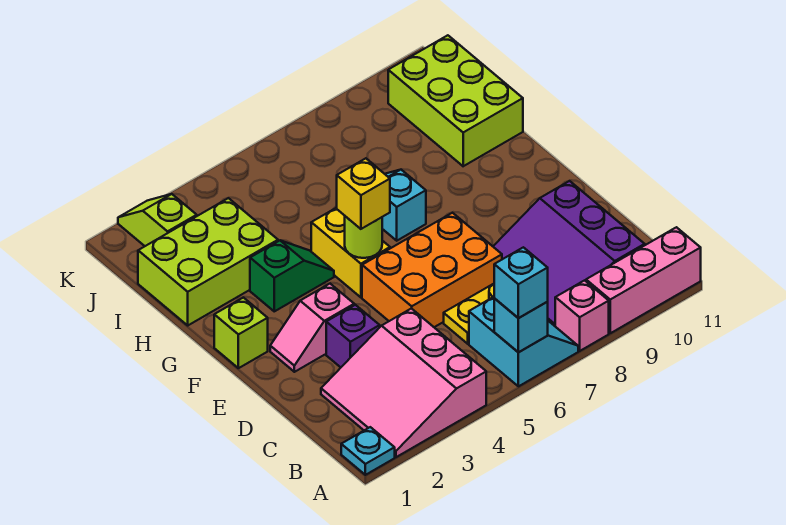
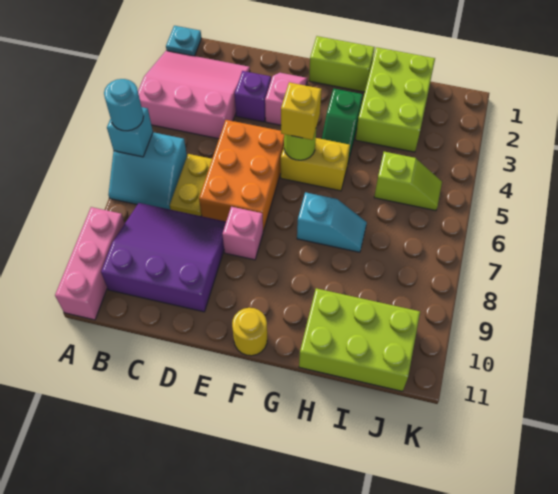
cyan 1x1 brick [494,247,548,318] -> cyan 1x1 round brick [104,79,144,131]
pink 1x1 brick [555,280,609,351] -> pink 1x1 brick moved to [222,207,263,260]
lime 1x1 brick [214,297,268,368] -> lime 1x2 brick [309,36,375,92]
none -> yellow 1x1 round brick [232,308,267,356]
lime 1x2 slope [118,194,197,246] -> lime 1x2 slope moved to [374,152,442,211]

